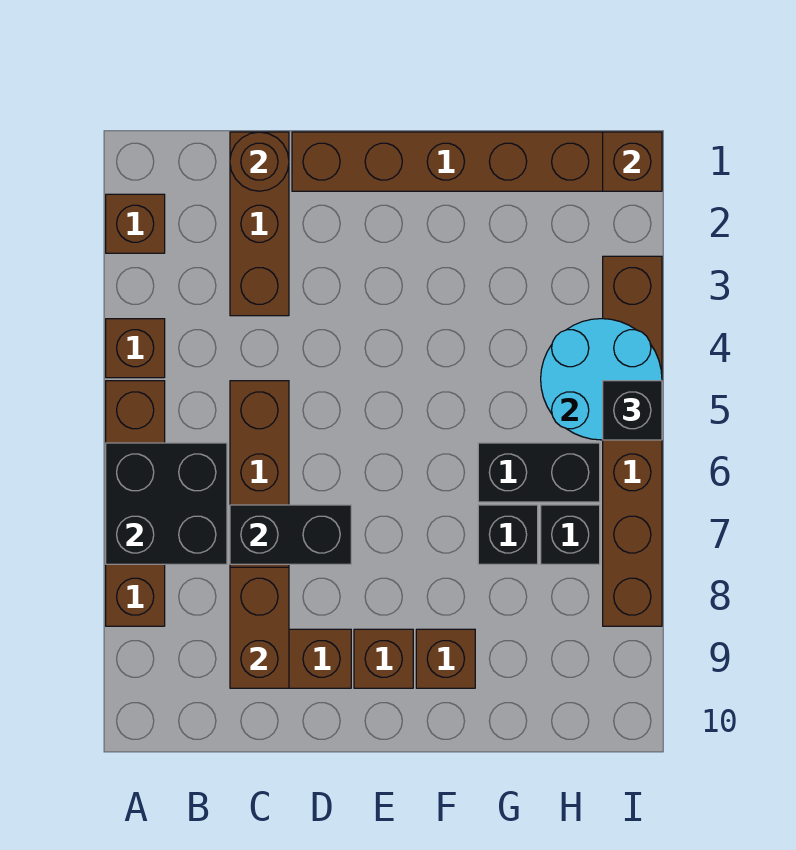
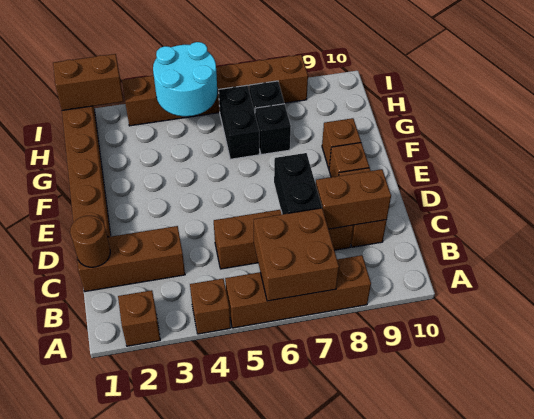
black 2x2 brick [106,443,227,564] -> brown 2x2 brick [254,208,339,301]
brown 1x1 brick [603,132,662,191] -> brown 1x2 brick [53,54,123,110]
black 1x1 brick [603,381,662,440] -> none

